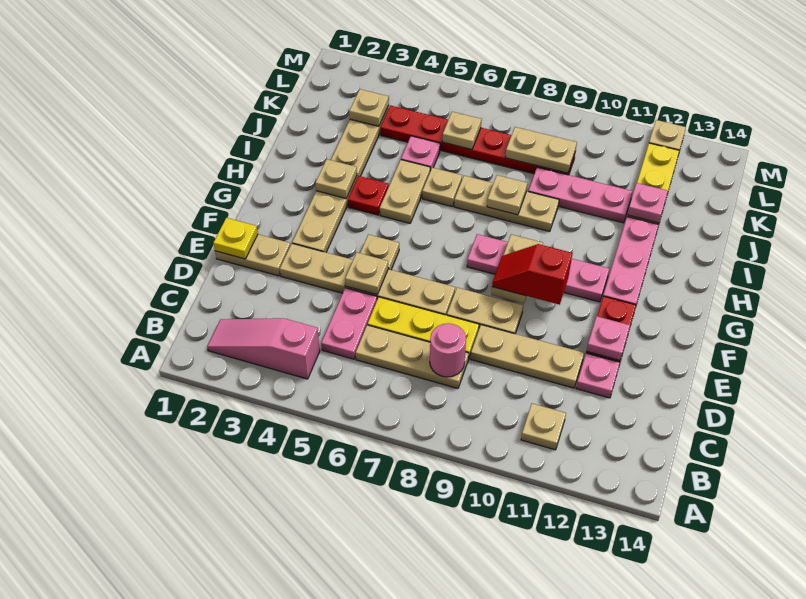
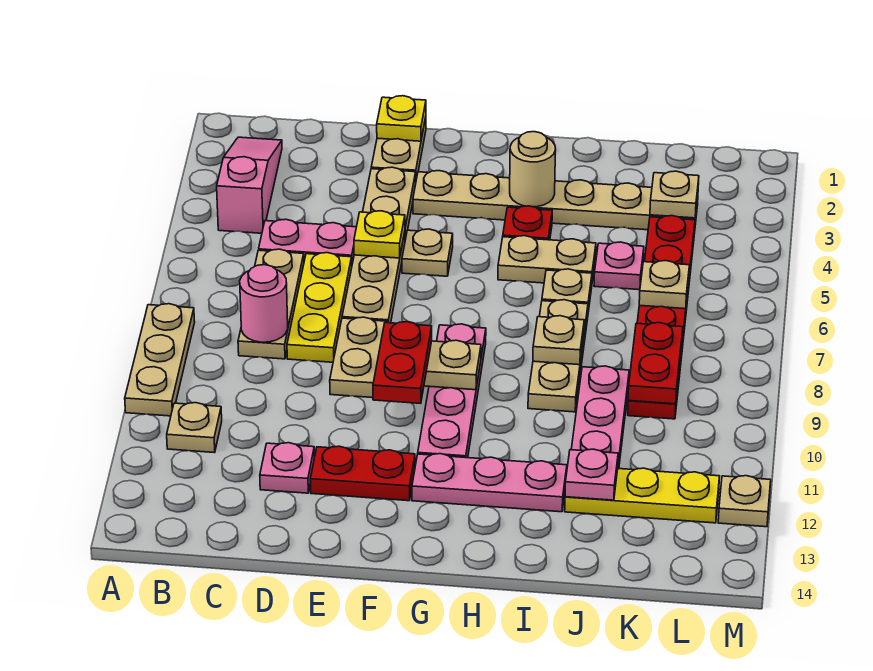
tan 1x3 plate [471,325,584,388] -> tan 1x3 plate moved to [125,304,195,416]
tan 1x1 plate [345,253,388,295] -> yellow 1x1 plate [354,211,405,258]
pink 1x1 plate [586,316,630,360] -> none
red 1x2 slope [492,244,573,305] -> red 1x2 plate [373,322,432,403]
tan 1x1 plate [316,159,357,198] -> tan 1x1 round brick [510,132,556,207]
tan 1x2 plate [505,127,577,173] -> red 1x2 plate [628,323,683,404]

